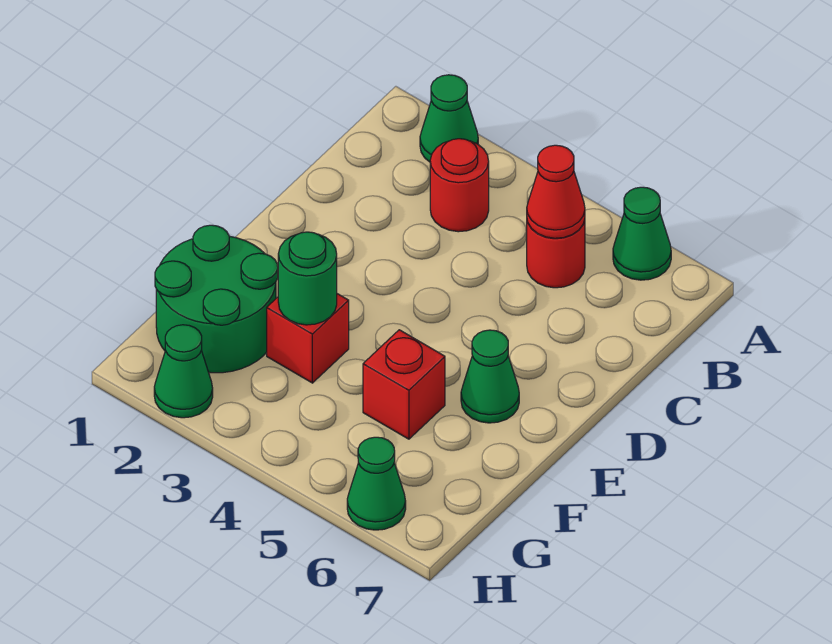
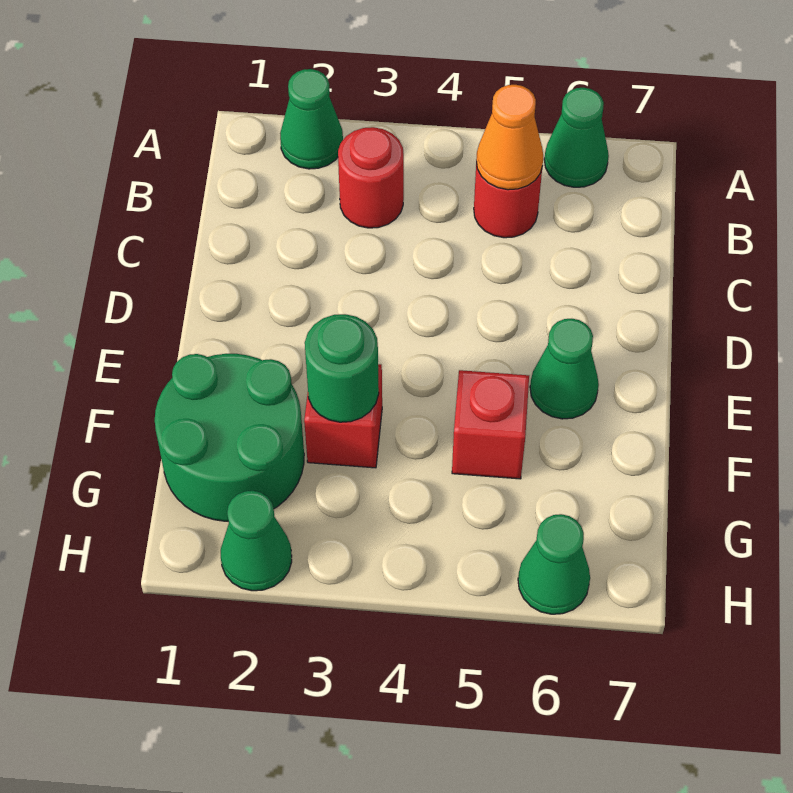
red 1x1 cone [527,145,585,238] -> orange 1x1 cone [476,85,543,190]

